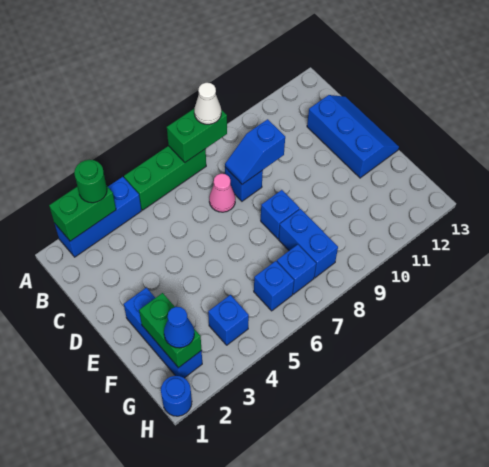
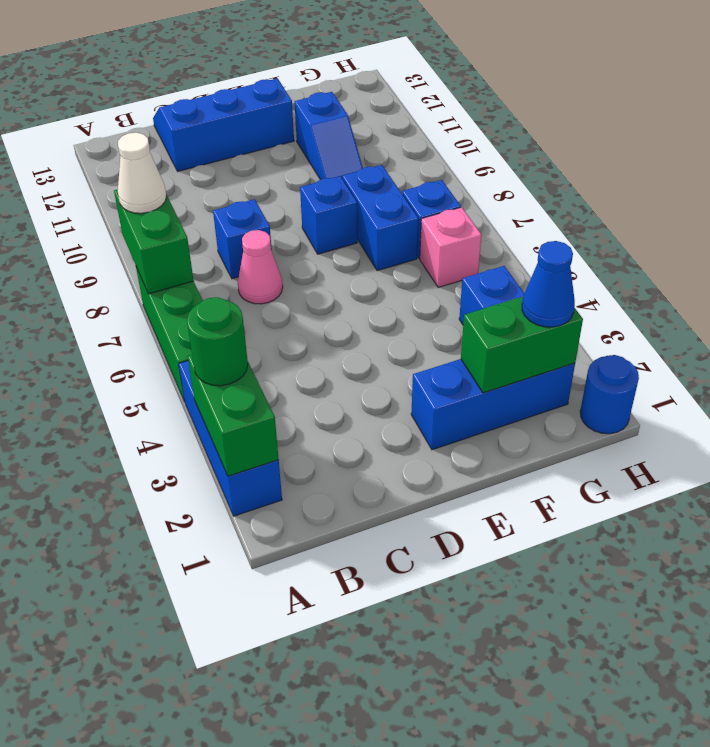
blue 1x2 slope [225,119,285,184] -> blue 1x2 slope moved to [295,92,363,180]
blue 1x2 brick [279,209,338,278] -> blue 1x2 brick turned to [342,165,418,271]
blue 1x1 brick [254,261,294,311] -> pink 1x1 brick [420,207,481,288]

